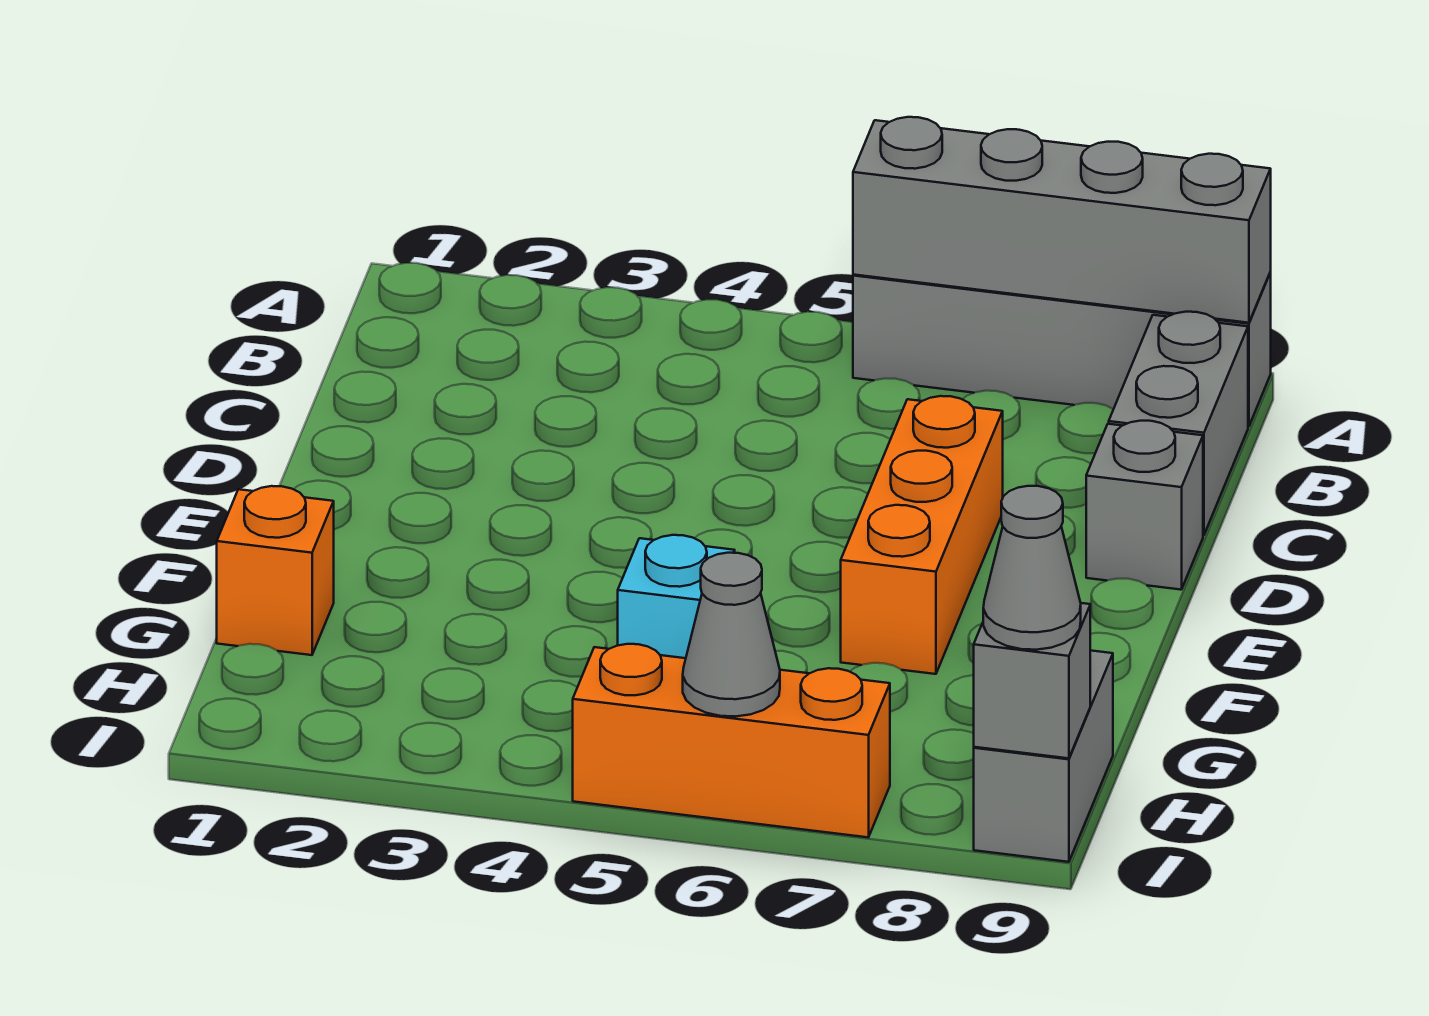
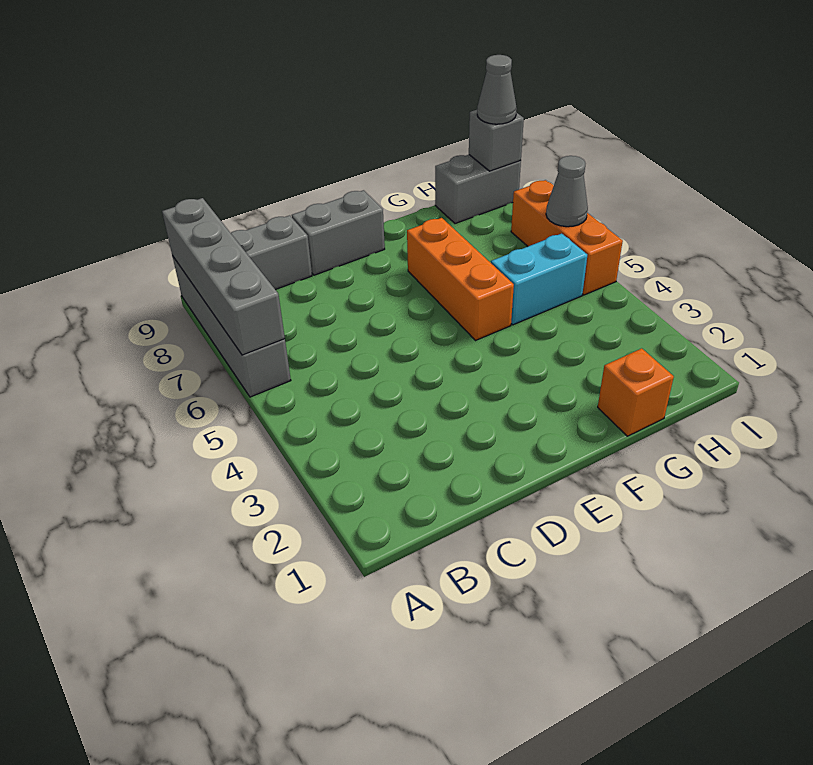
orange 1x3 brick [841,396,1003,674] -> orange 1x3 brick turned to [407,218,514,340]
grey 1x1 brick [1086,421,1203,590] -> grey 1x2 brick [292,190,385,275]
cyan 1x1 brick [618,535,735,658] -> cyan 1x2 brick [491,234,587,325]

